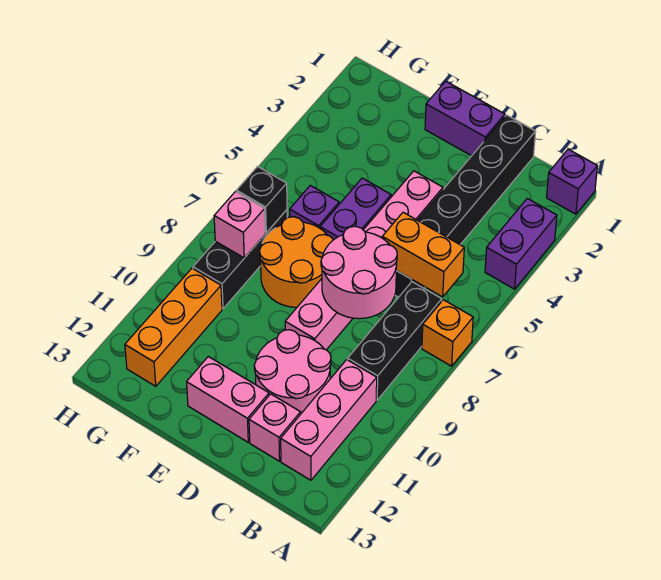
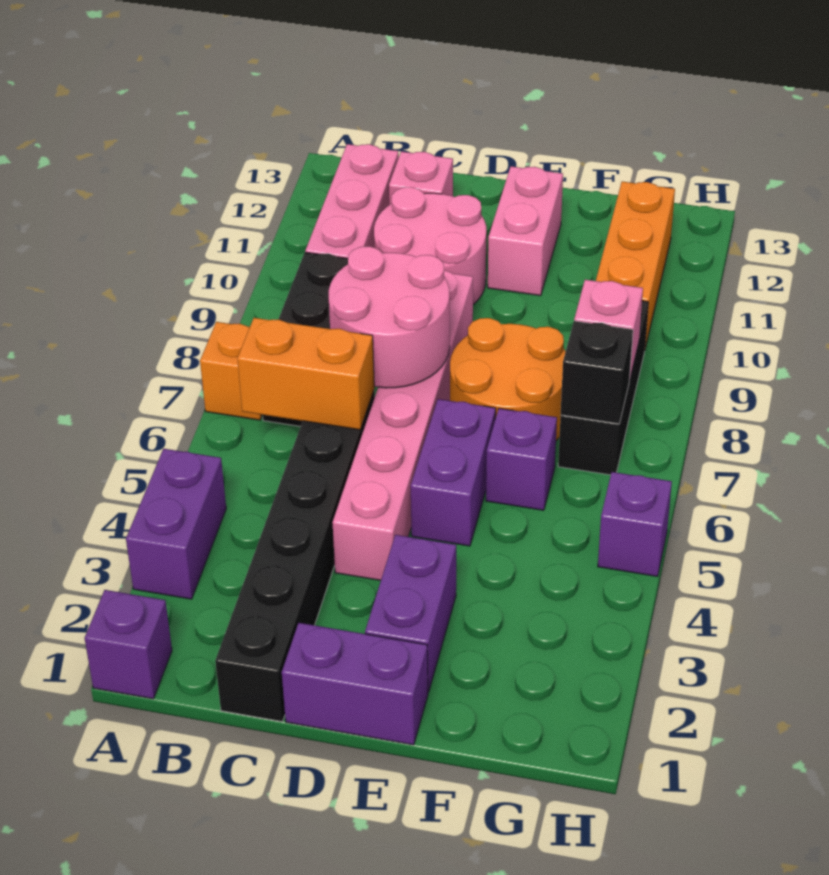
pink 1x2 brick [187,357,269,442] -> pink 1x2 brick turned to [488,166,563,296]
none -> purple 1x2 brick [365,535,456,692]
none -> purple 1x1 brick [598,472,672,577]

